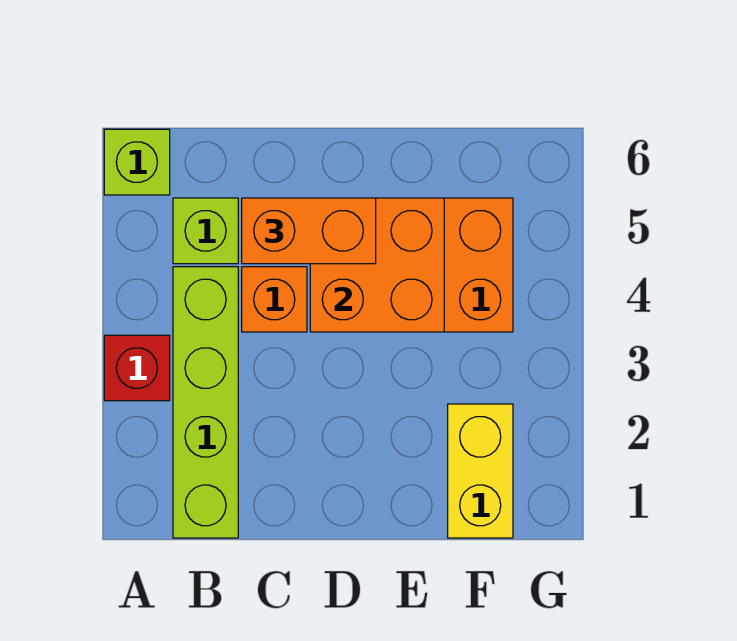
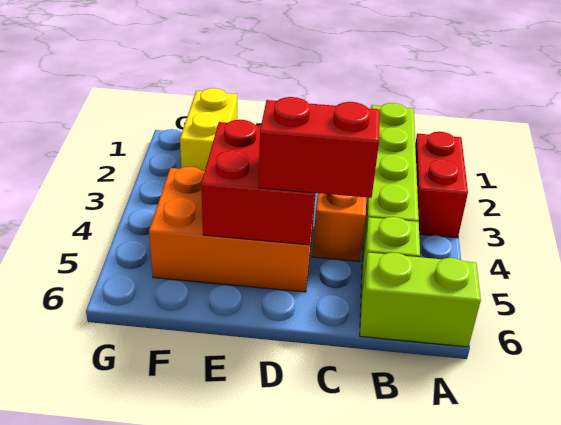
red 1x1 brick [104,335,170,401] -> red 1x2 brick [415,132,468,238]
lime 1x1 brick [104,129,170,195] -> lime 1x2 brick [360,253,481,347]
orange 1x2 brick [242,198,376,264] -> red 1x2 brick [259,97,380,198]
orange 2x2 brick [310,198,444,332] -> red 2x2 brick [201,120,315,245]

